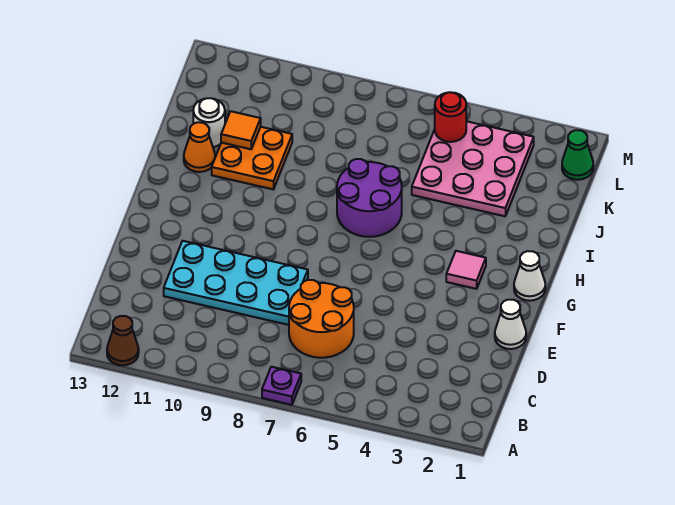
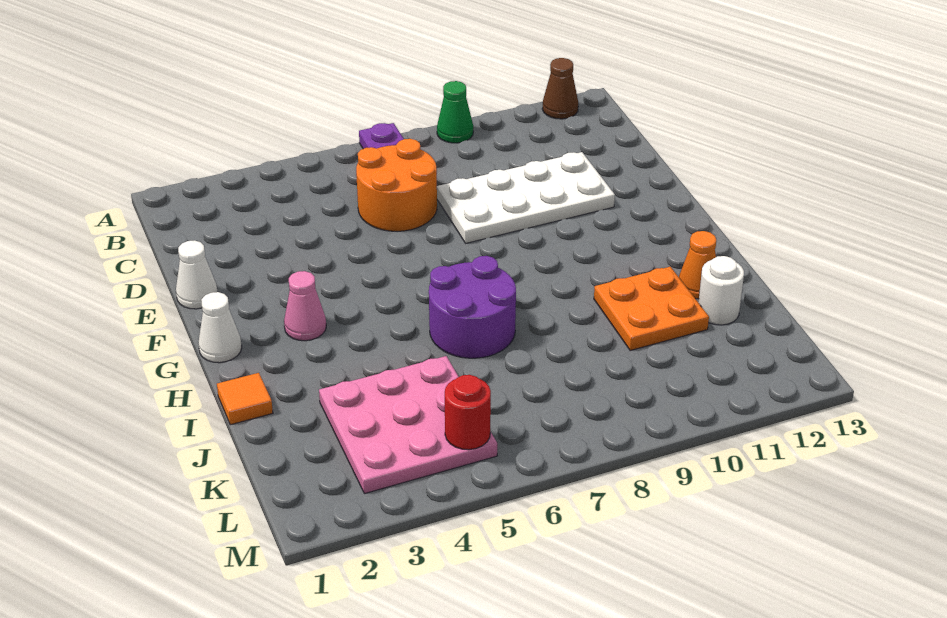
cyan 2x4 plate [164,241,308,325] -> white 2x4 plate [437,152,615,243]
pink 1x1 tile [446,251,486,289] -> pink 1x1 cone [284,271,326,341]
orange 1x1 tile [221,111,261,149] -> orange 1x1 tile moved to [217,373,273,425]
green 1x1 cone [562,130,593,180] -> green 1x1 cone moved to [437,81,473,143]

